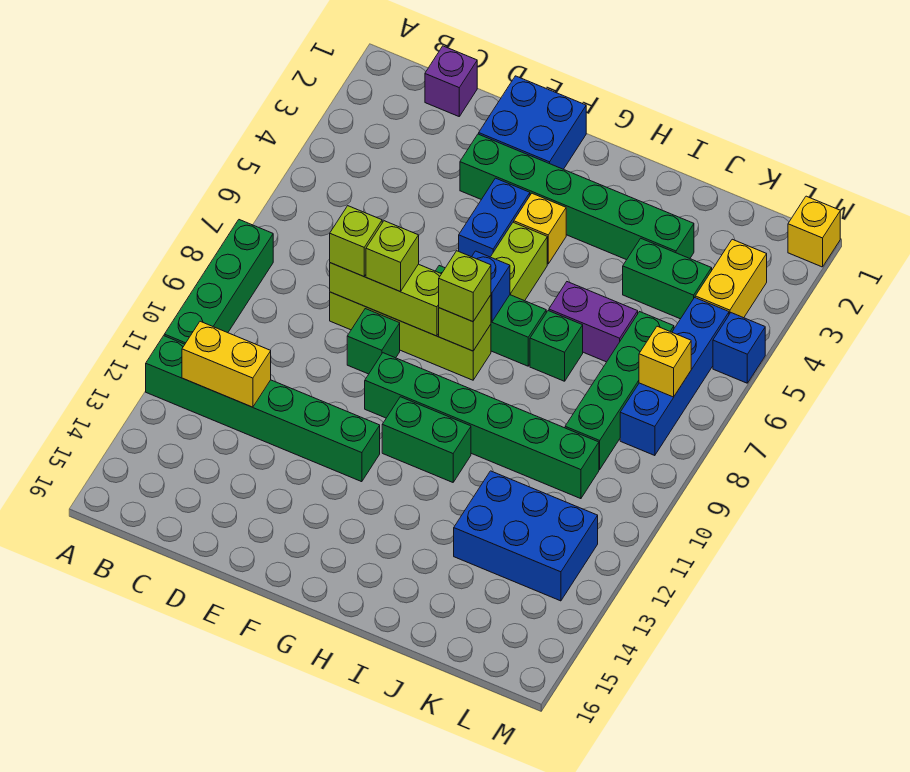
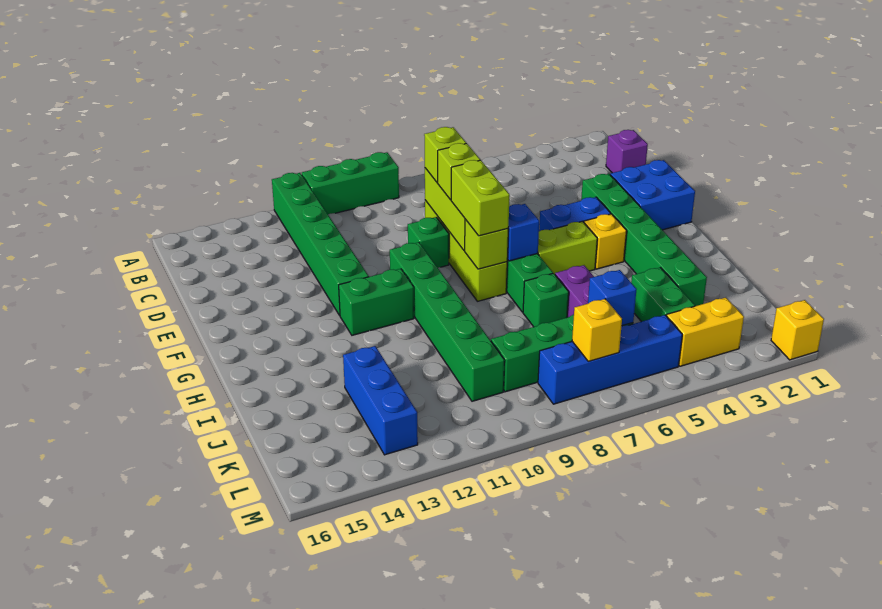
green 1x4 brick [164,220,273,344] -> green 1x3 brick [302,152,399,214]
yellow 1x2 brick [182,321,271,407] -> none
lime 1x1 brick [439,251,491,322] -> lime 1x2 brick [451,160,510,236]
green 1x2 brick [382,397,471,482] -> green 1x2 brick turned to [339,269,414,335]
blue 2x3 brick [454,471,598,601] -> blue 1x3 brick [343,346,418,455]
blue 1x1 brick [713,313,765,383] -> blue 1x1 brick moved to [588,270,637,326]

